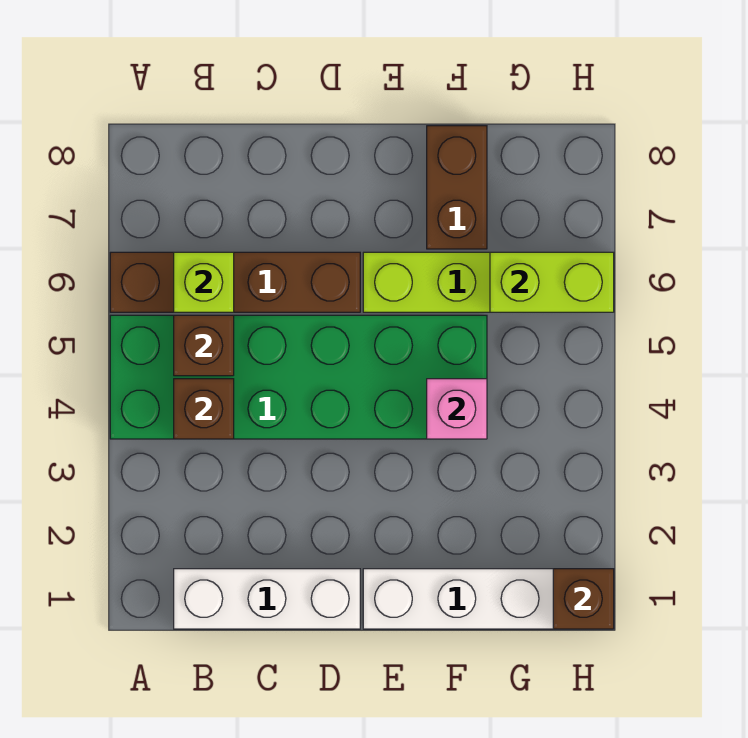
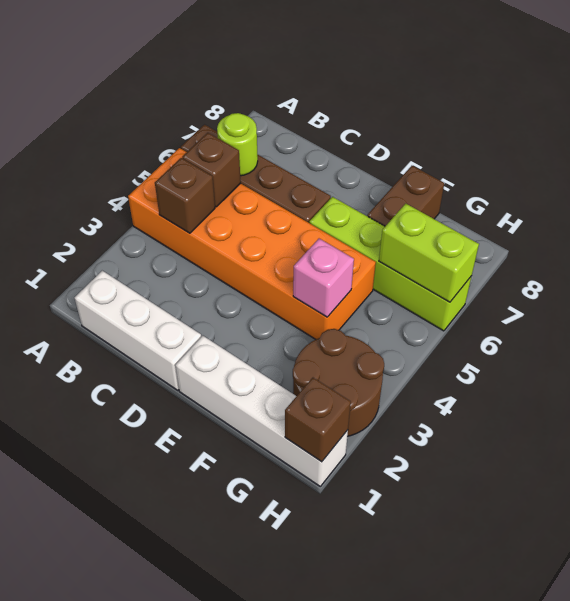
green 2x6 brick [110,315,487,439] -> orange 2x6 brick [128,148,376,340]
lime 1x1 brick [174,252,234,312] -> lime 1x1 round brick [217,113,258,176]
none -> brown 2x2 round brick [293,329,384,436]

